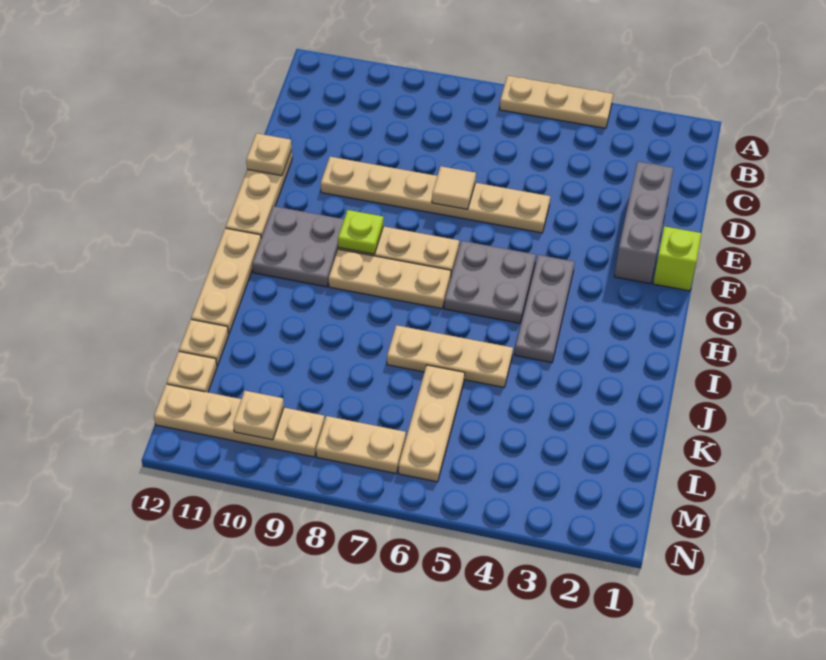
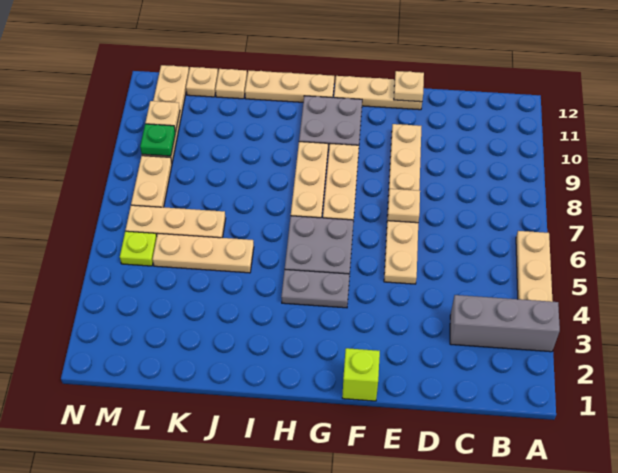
grey 1x3 brick [614,161,673,284] -> grey 1x3 brick moved to [450,295,560,352]
tan 1x1 tile [432,166,476,209] -> tan 1x1 plate [388,189,420,223]
grey 1x3 plate [515,255,575,363] -> grey 1x2 plate [281,269,350,308]
lime 1x1 plate [338,210,383,254] -> lime 1x1 plate moved to [120,231,157,266]
tan 1x3 plate [387,325,513,387] -> tan 1x3 plate turned to [153,234,254,273]
none -> green 1x1 plate [140,124,175,156]

